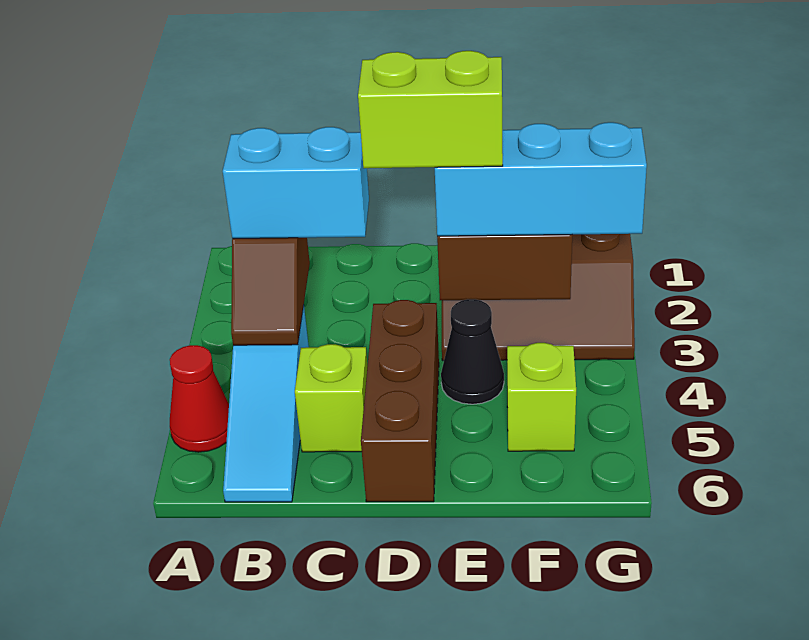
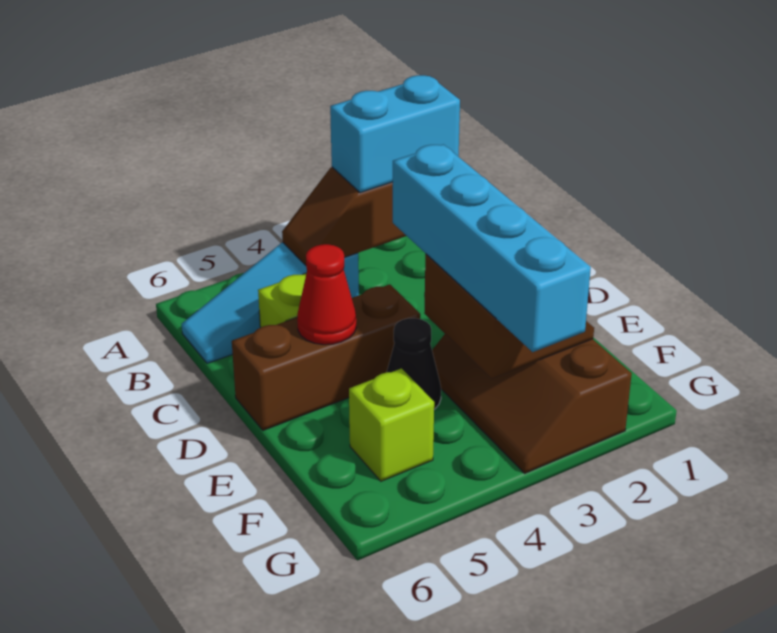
red 1x1 cone [170,345,229,452] -> red 1x1 cone moved to [297,244,356,345]
cyan 1x2 brick [223,127,369,238] -> cyan 1x2 brick turned to [330,75,460,193]
lime 1x2 brick [358,51,503,168] -> none
cyan 1x3 brick [435,122,647,236] -> cyan 1x4 brick [393,144,591,352]

